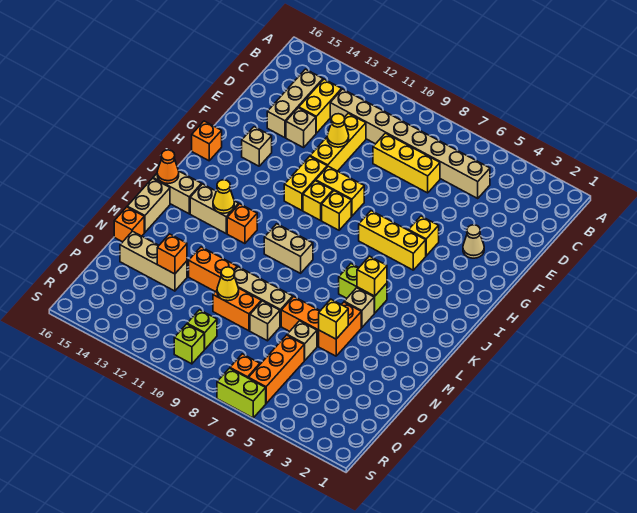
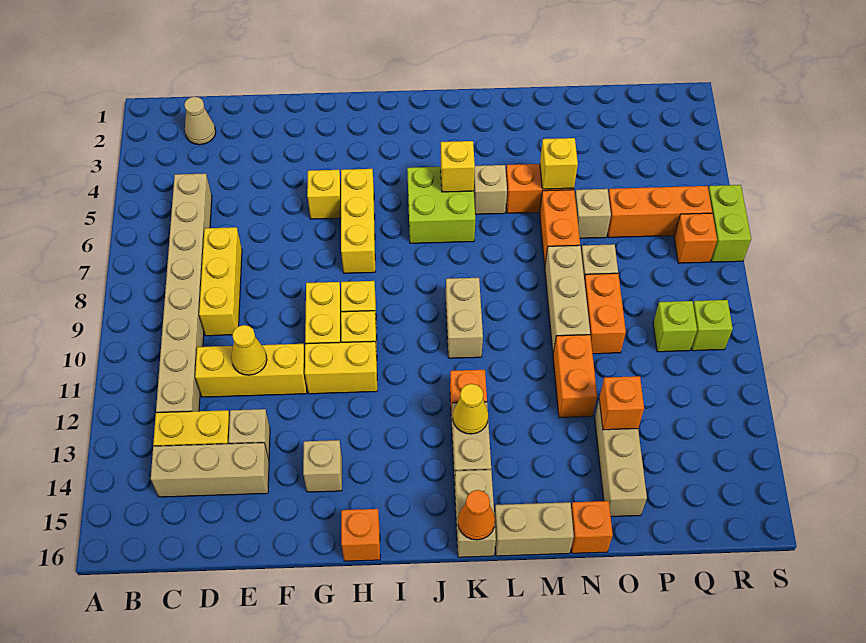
tan 1x1 cone [463,225,484,258] -> tan 1x1 cone moved to [184,97,216,145]
lime 1x2 brick [339,264,387,313] -> lime 2x2 brick [407,167,475,243]
yellow 1x1 cone [217,267,239,301] -> none

